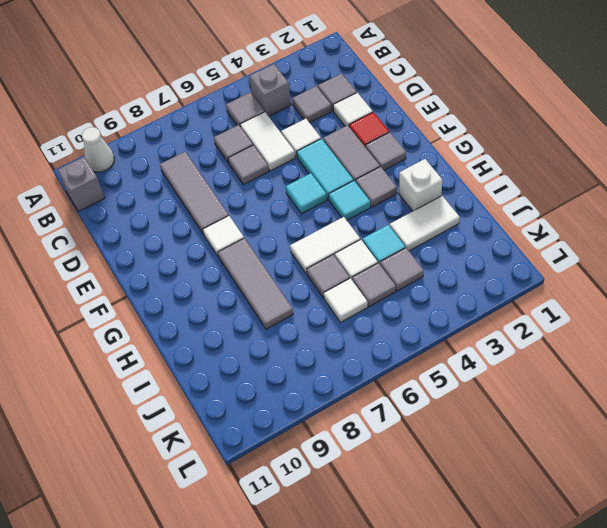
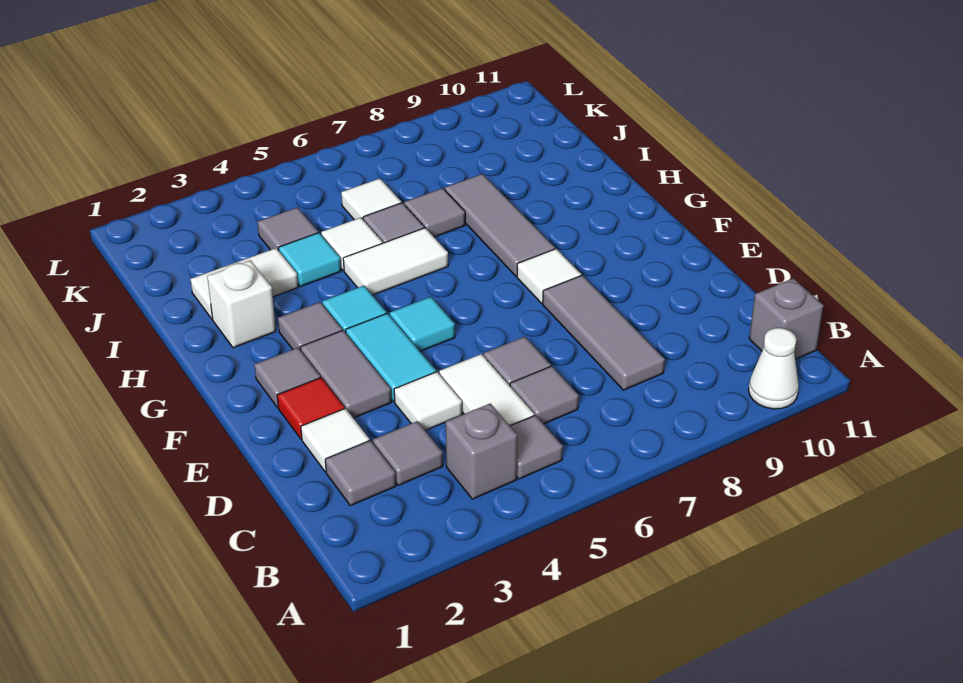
grey 1x1 tile [352,263,396,307] -> grey 1x1 tile moved to [404,188,465,237]

